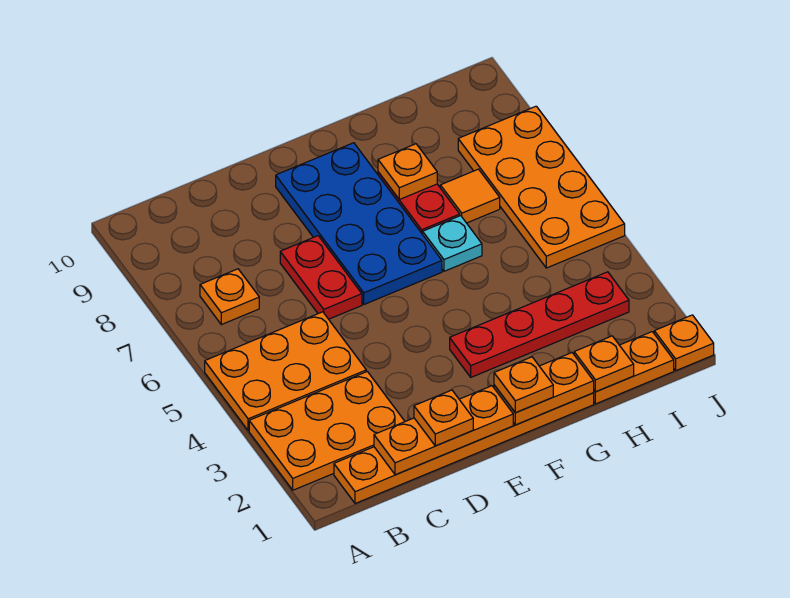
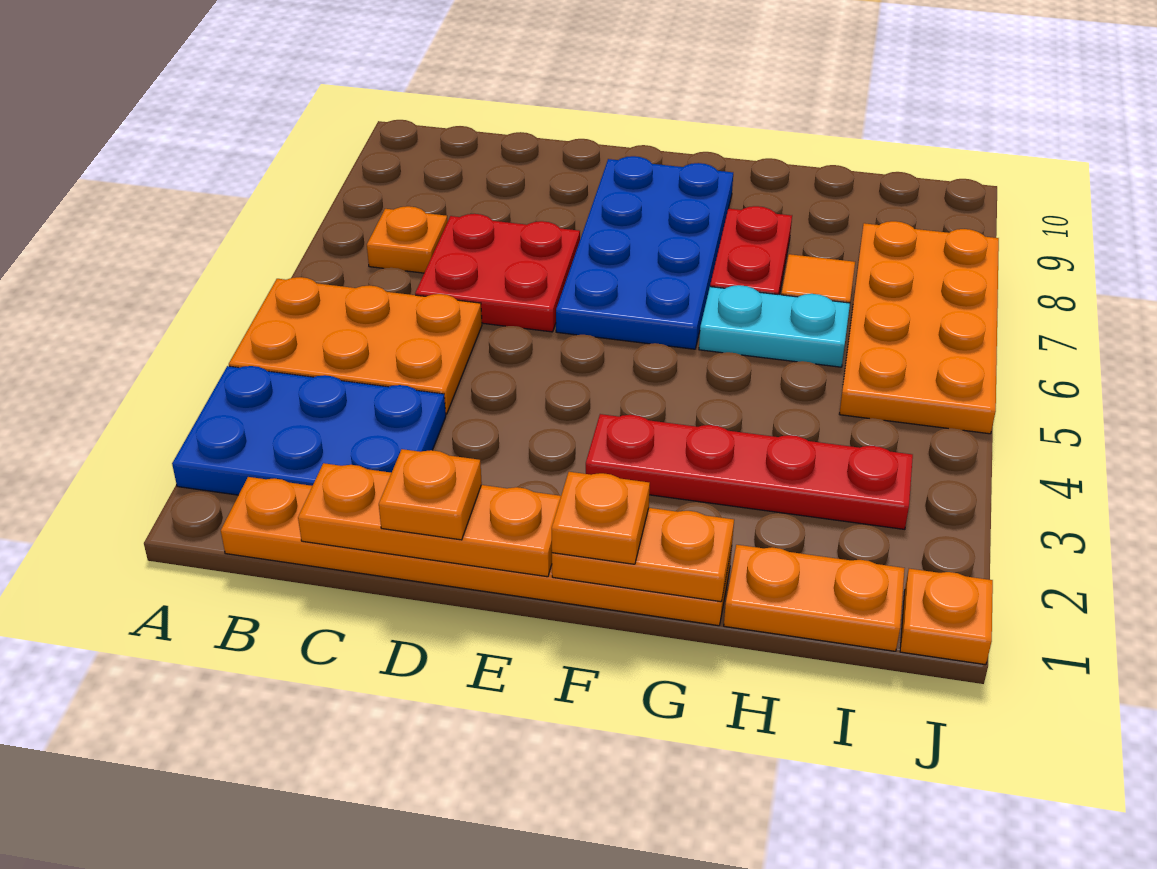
orange 2x3 plate [249,372,405,490] -> blue 2x3 plate [172,366,446,495]
red 1x2 plate [280,236,362,319] -> red 2x2 plate [415,214,580,332]
cyan 1x1 plate [423,216,482,271] -> cyan 1x2 plate [699,285,850,367]
orange 1x1 plate [378,144,437,199] -> none
orange 1x1 plate [574,336,634,392] -> none

